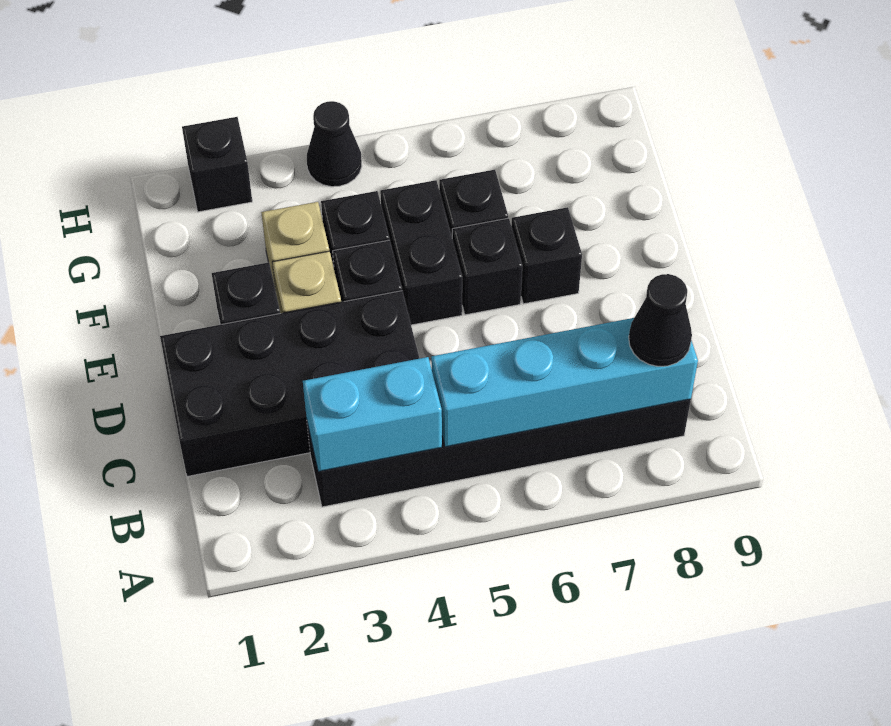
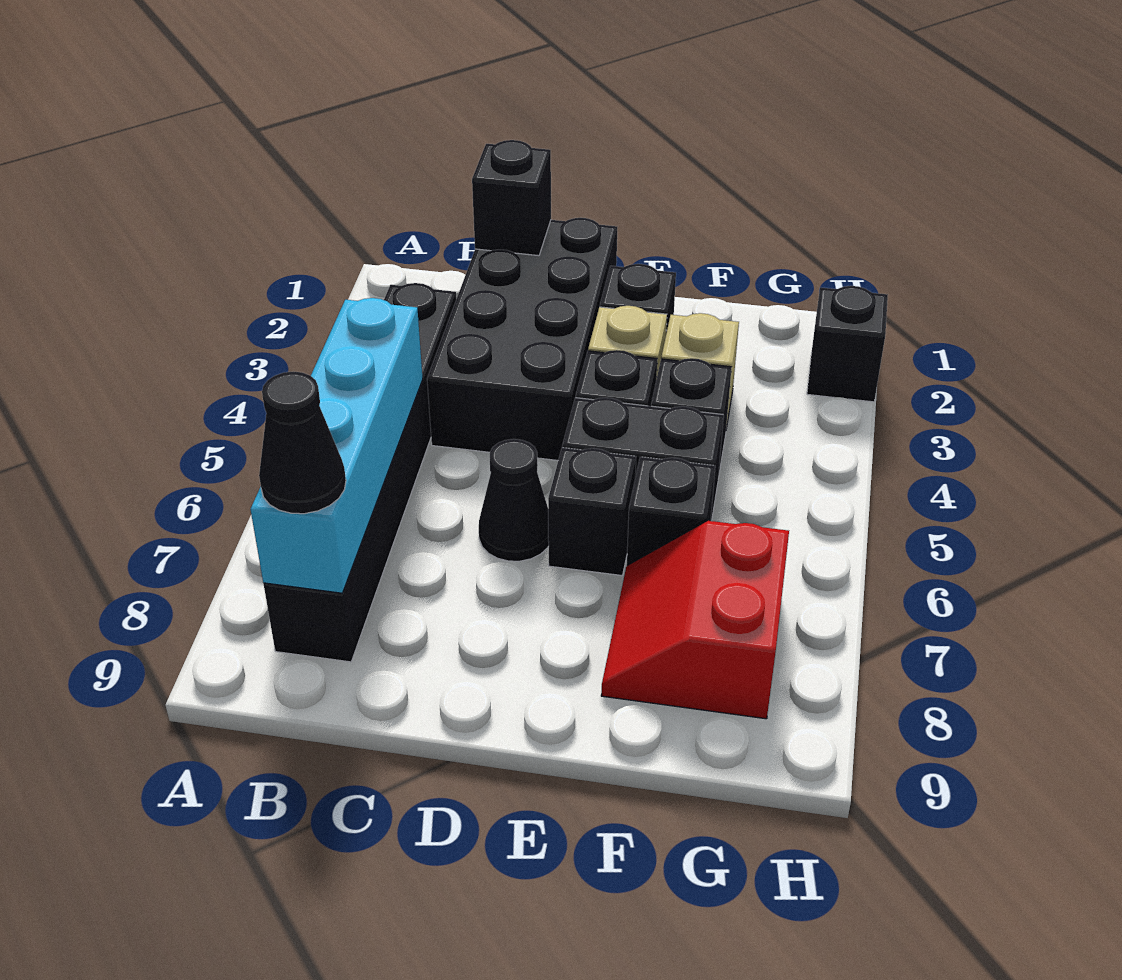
cyan 1x2 brick [303,357,442,472] -> none
black 1x1 brick [511,207,582,304] -> black 1x1 brick moved to [472,140,551,256]
none -> red 2x2 slope [601,521,789,719]
black 1x1 cone [307,101,362,187] -> black 1x1 cone moved to [479,439,549,561]

